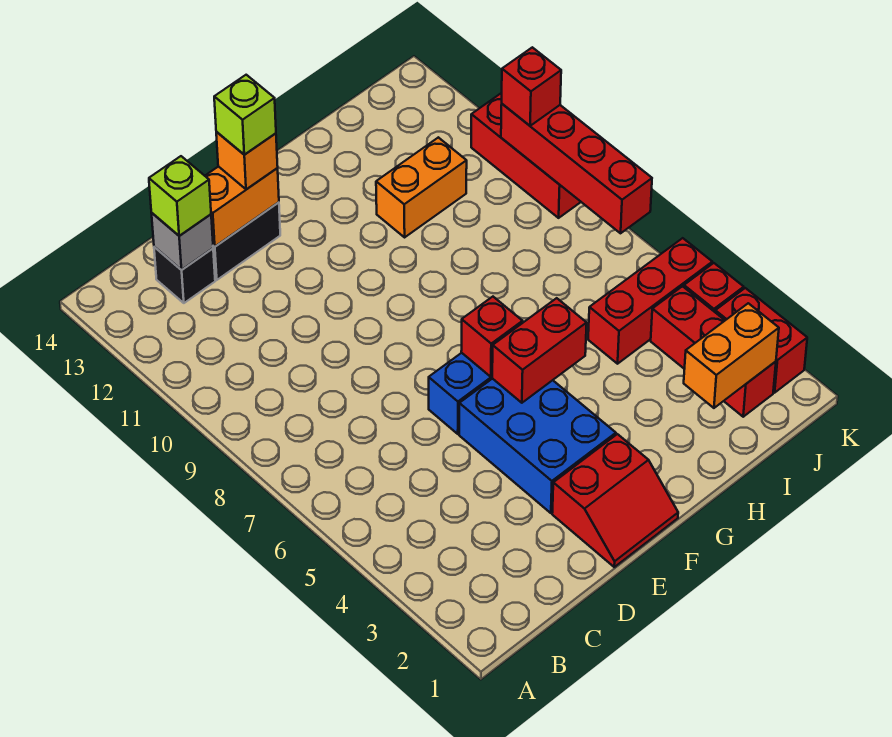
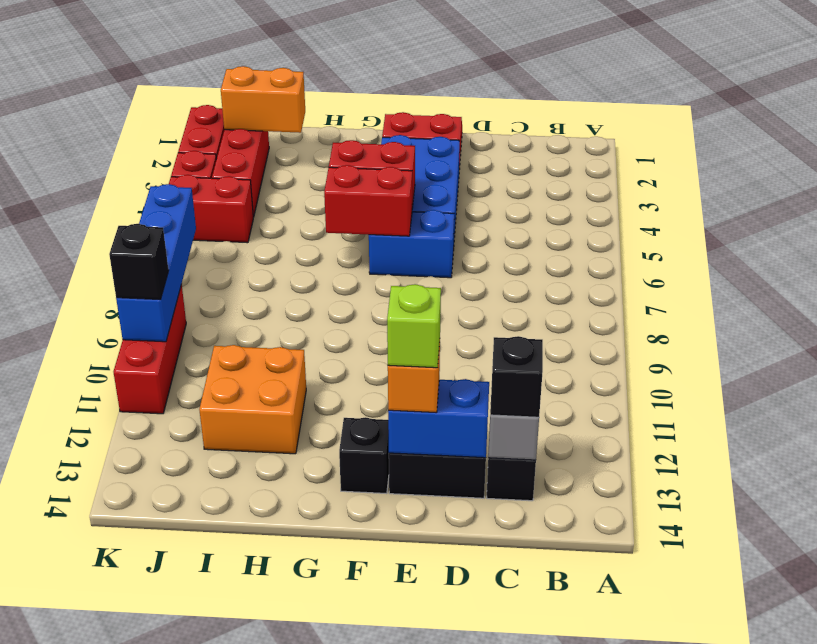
lime 1x1 brick [149,156,211,236] -> black 1x1 brick [490,336,543,417]
orange 1x2 brick [205,166,279,247] -> blue 1x2 brick [388,379,489,458]
red 1x1 brick [461,297,523,377] -> red 1x2 brick [324,165,412,236]
none -> black 1x1 brick [339,417,389,493]
orange 1x2 brick [376,137,467,237] -> orange 2x2 brick [199,345,306,454]
red 1x3 brick [588,238,712,364] -> red 1x2 brick [169,175,253,243]
red 1x4 brick [501,104,652,233] -> blue 1x4 brick [116,184,196,342]
red 1x1 brick [502,47,561,126] -> black 1x1 brick [109,224,169,300]

